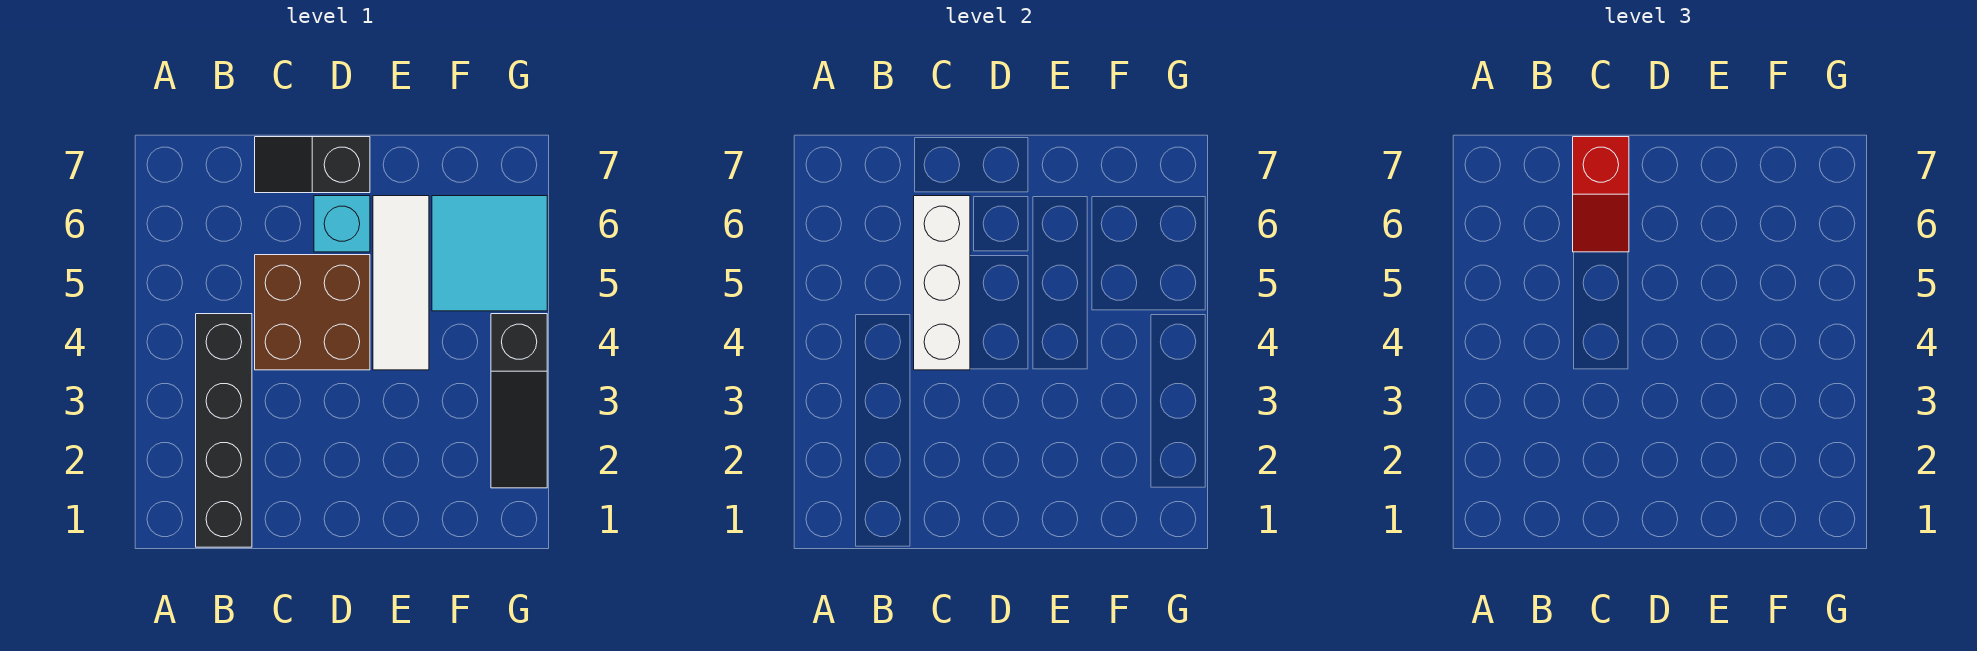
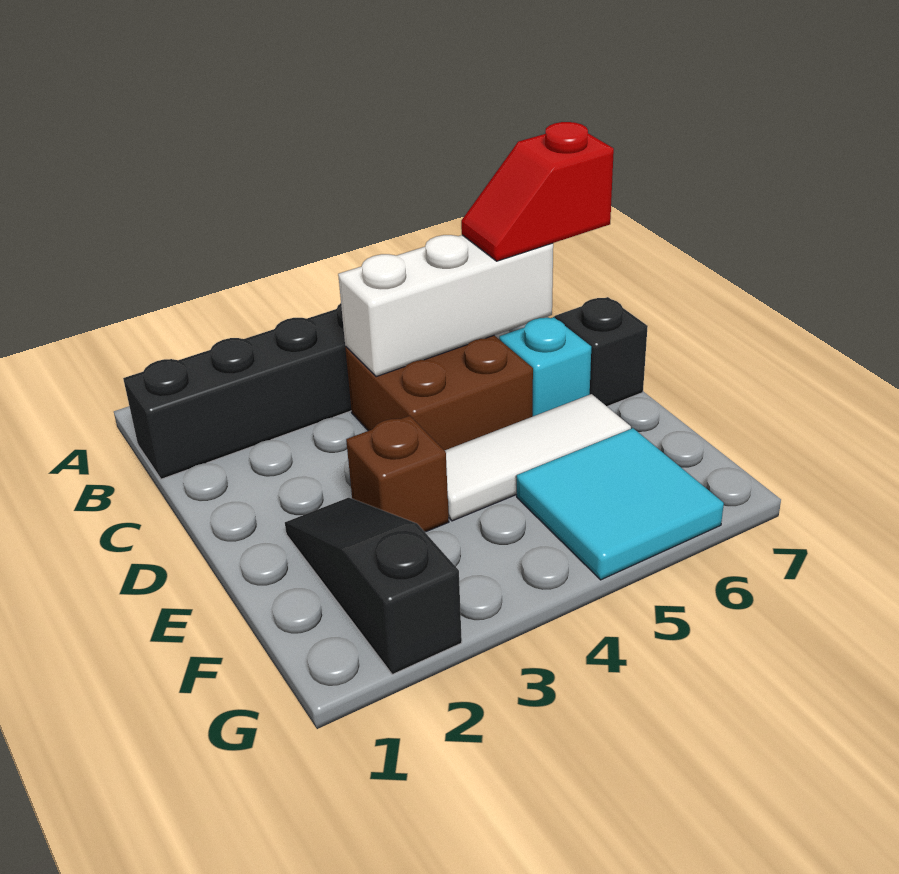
none -> brown 1x1 brick [346,416,449,532]
black 1x3 slope [491,314,547,488] -> black 1x3 slope turned to [285,498,462,674]

